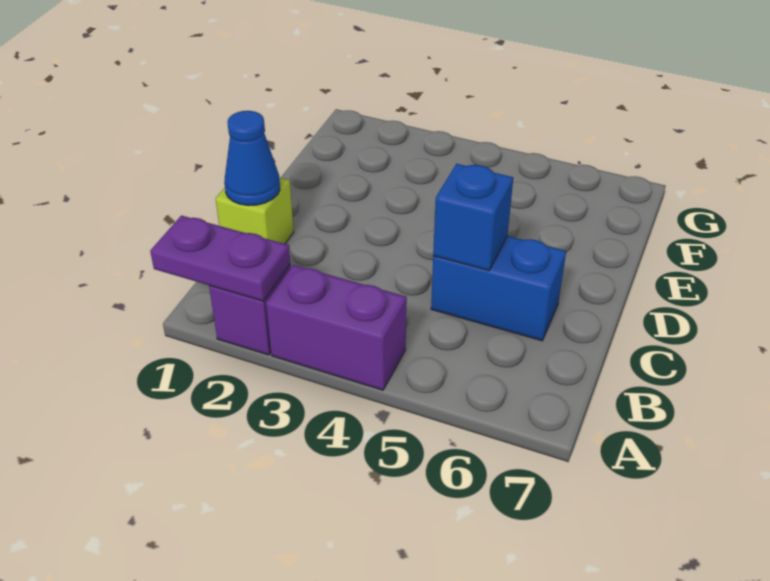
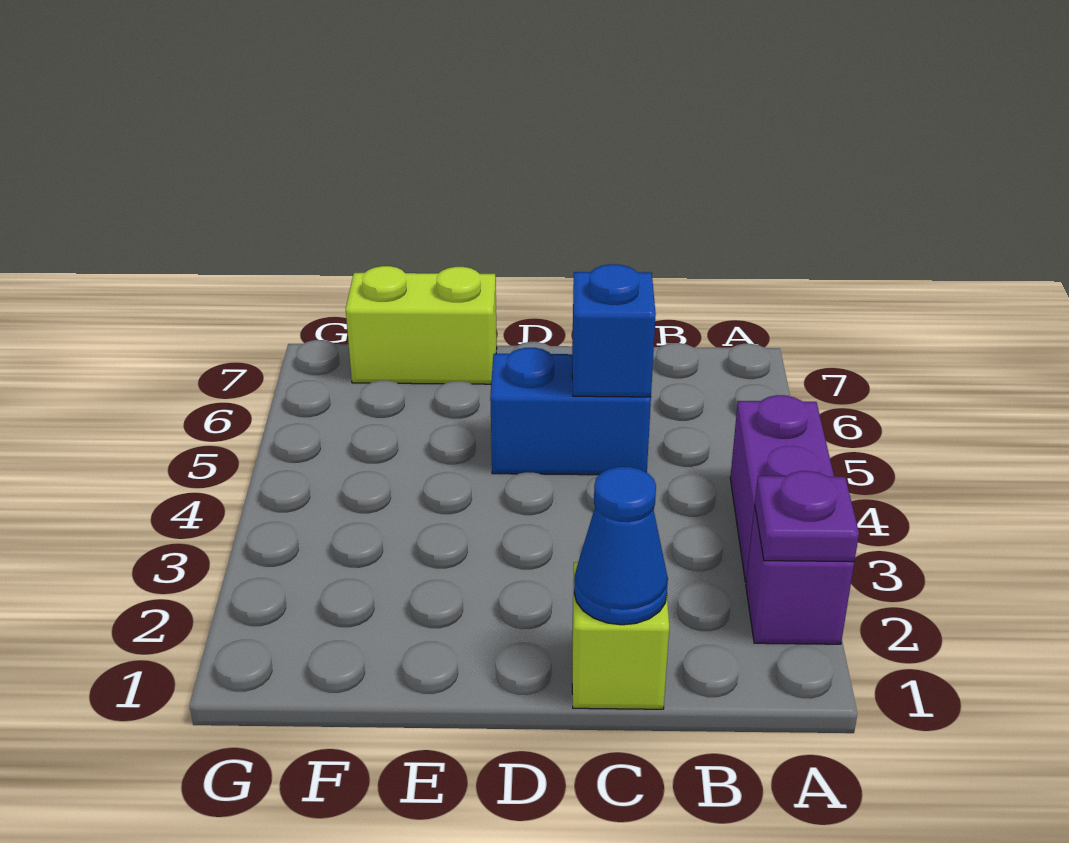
purple 1x2 plate [150,216,290,301] -> purple 1x1 plate [755,471,859,562]
blue 1x2 brick [431,236,566,341] -> blue 1x2 brick turned to [490,348,651,475]
none -> lime 1x2 brick [346,266,497,384]

